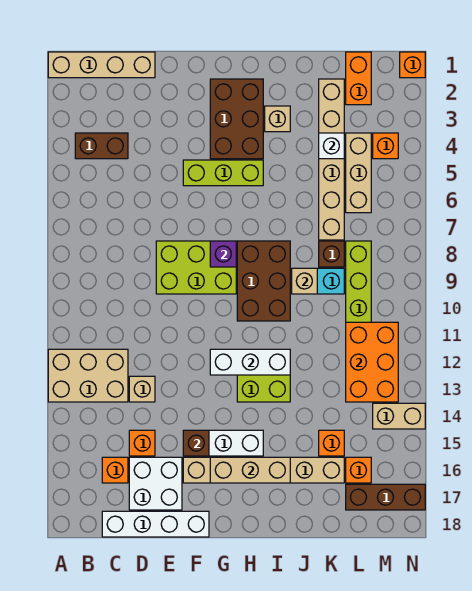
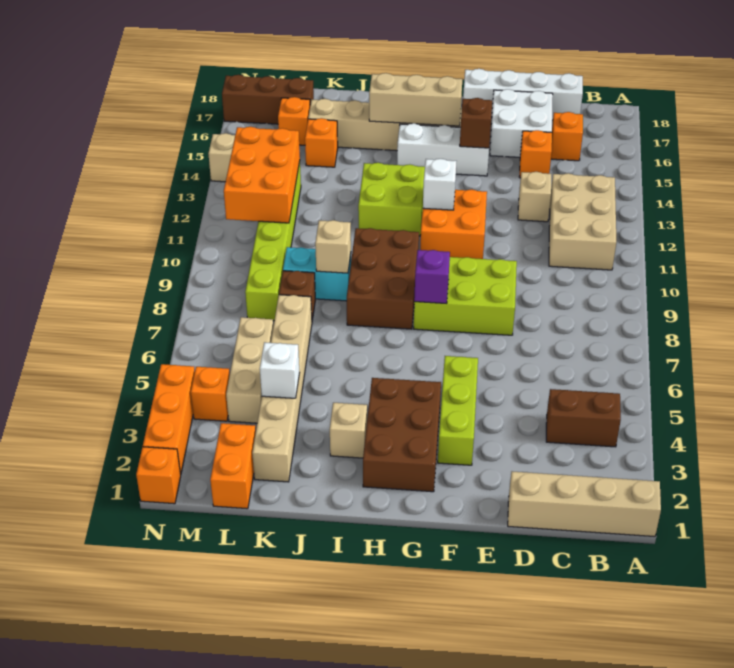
tan 2x3 brick [48,349,128,402] -> tan 2x3 brick turned to [549,173,616,270]
lime 1x3 brick [183,160,263,186] -> lime 1x3 brick turned to [438,356,478,465]
none -> orange 2x2 brick [420,189,487,259]
white 1x3 brick [210,349,290,375] -> white 1x1 brick [423,159,456,210]
none -> orange 1x3 brick [143,364,195,474]

